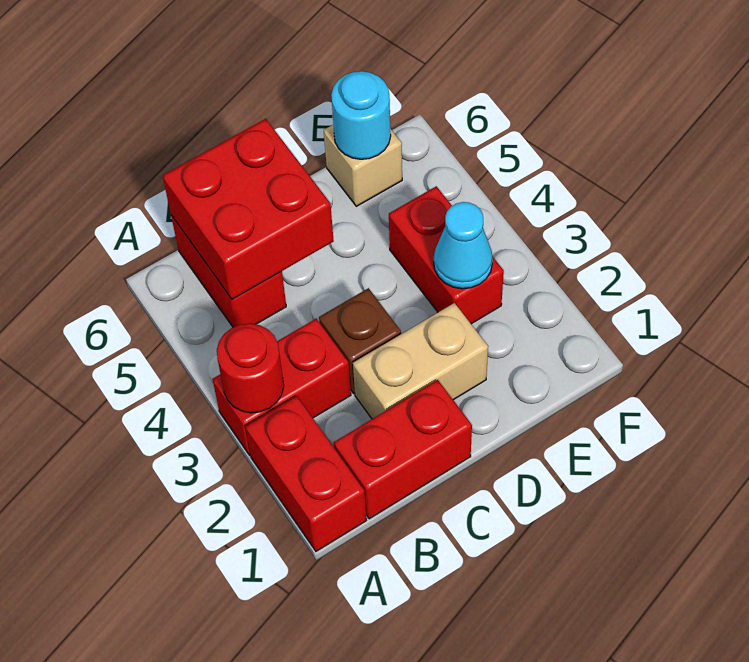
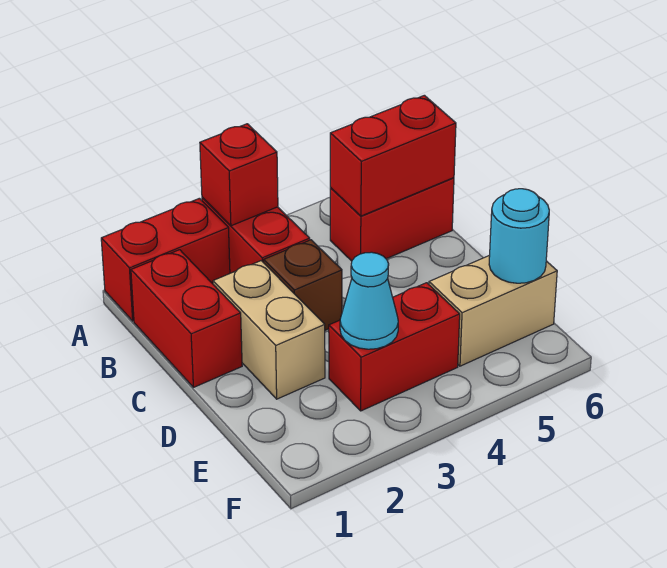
red 1x1 round brick [217,324,284,413] -> red 1x1 brick [200,124,278,226]
red 2x2 brick [163,119,334,299] -> red 1x2 brick [330,95,456,216]
tan 1x1 brick [324,125,402,206] -> tan 1x2 brick [429,255,557,366]

